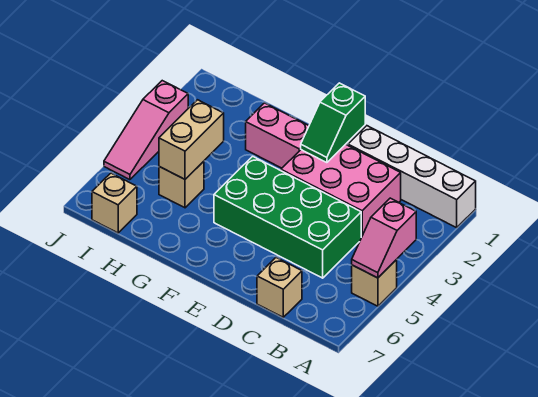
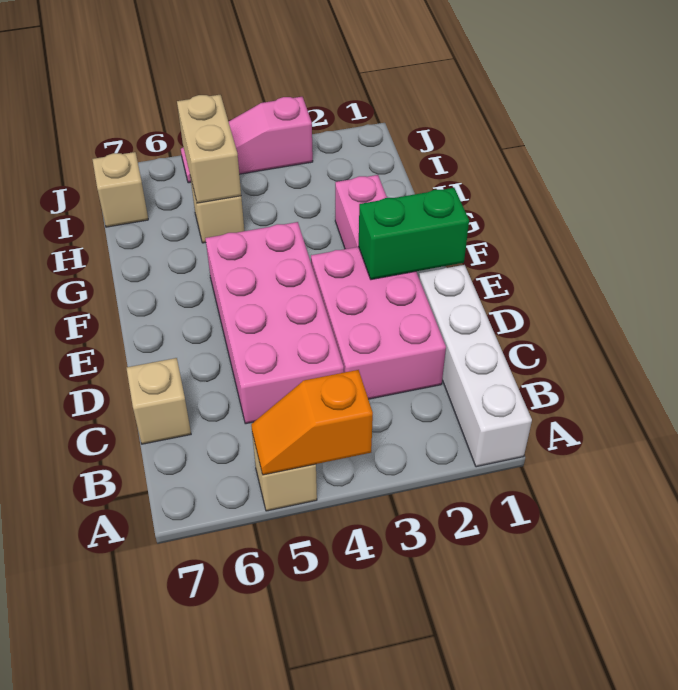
pink 1x2 slope [352,198,416,278] -> orange 1x2 slope [251,370,373,475]
green 2x4 brick [214,156,361,278] -> pink 2x4 brick [205,222,344,424]
green 1x2 slope [301,83,365,163] -> green 1x2 brick [359,188,469,280]
tan 1x2 brick [159,100,224,179] -> tan 1x2 brick turned to [177,95,241,203]

